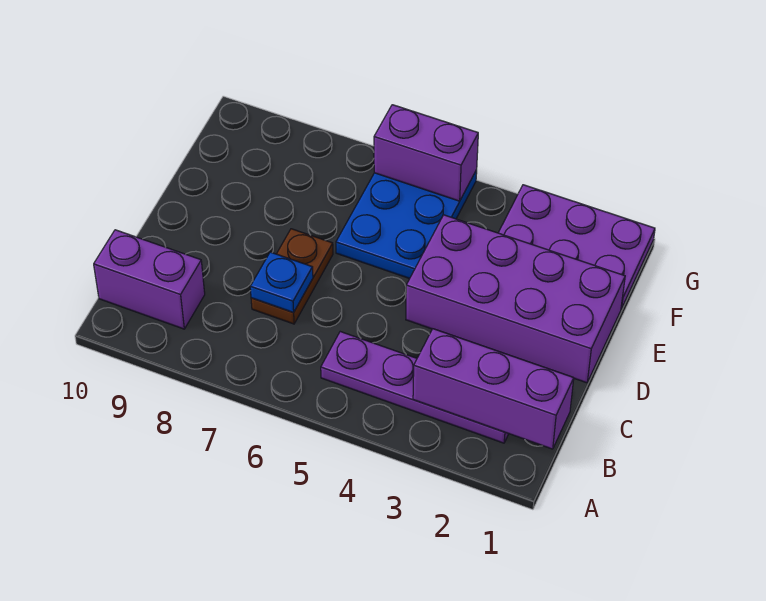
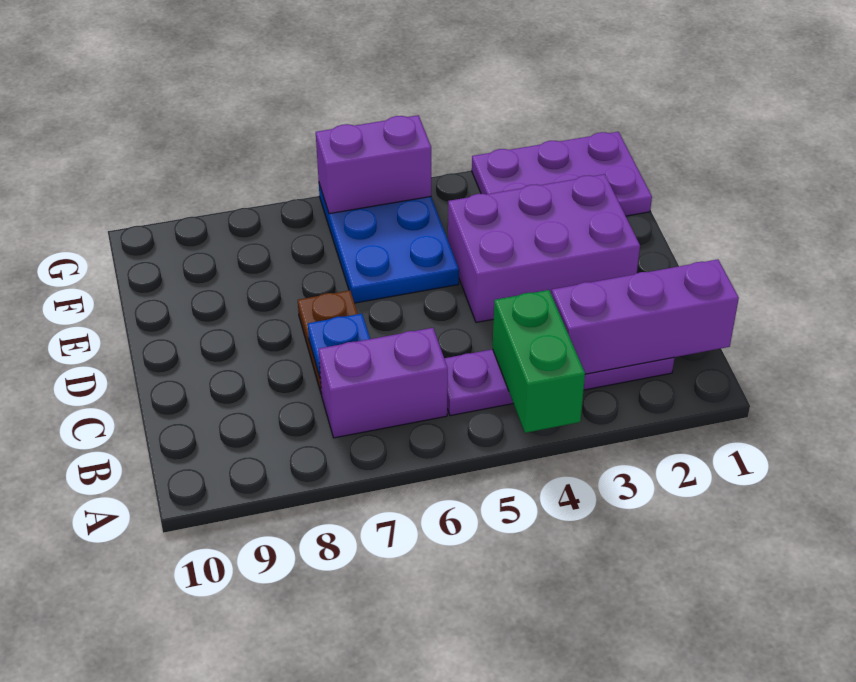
none -> green 1x2 brick [493,290,585,433]
purple 1x2 brick [94,230,205,329] -> purple 1x2 brick moved to [319,328,448,438]
purple 2x4 brick [406,215,625,383] -> purple 2x3 brick [448,174,640,322]

